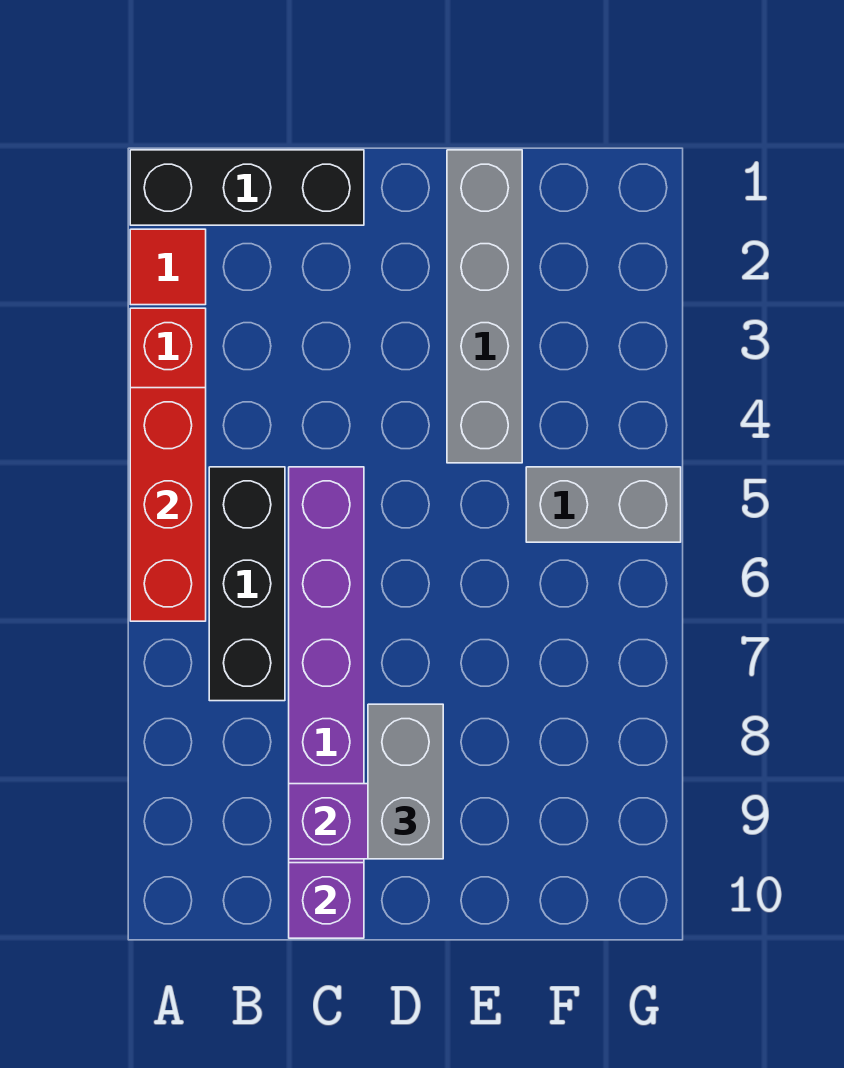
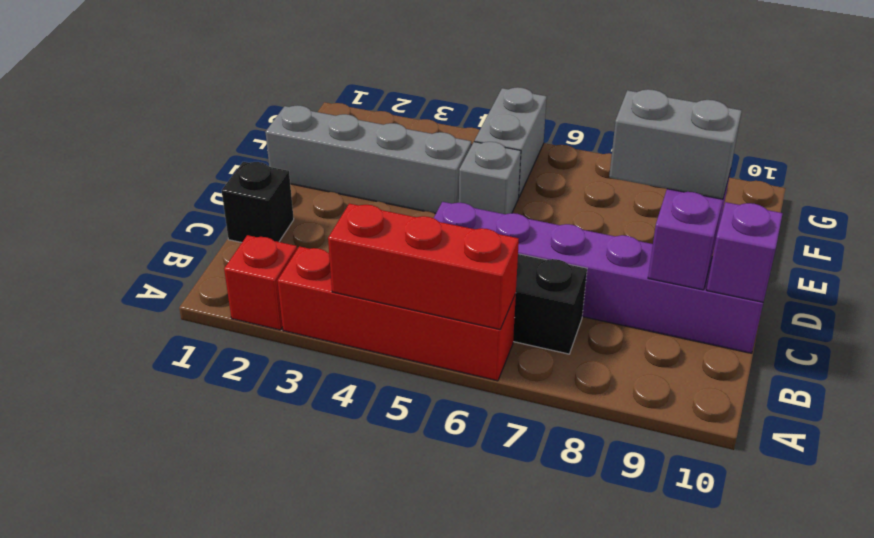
black 1x3 brick [130,150,364,225] -> black 1x1 brick [222,162,294,243]
red 1x1 tile [130,229,206,305] -> red 1x1 brick [224,235,297,330]
none -> grey 1x1 brick [459,142,521,214]

